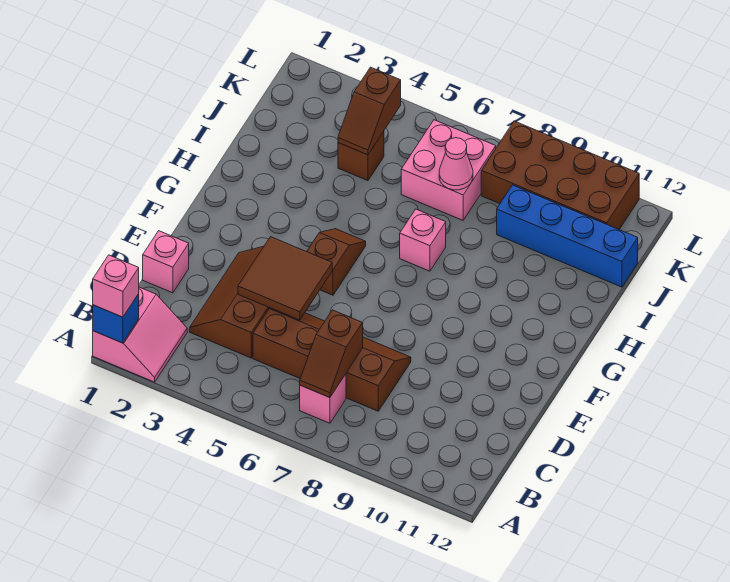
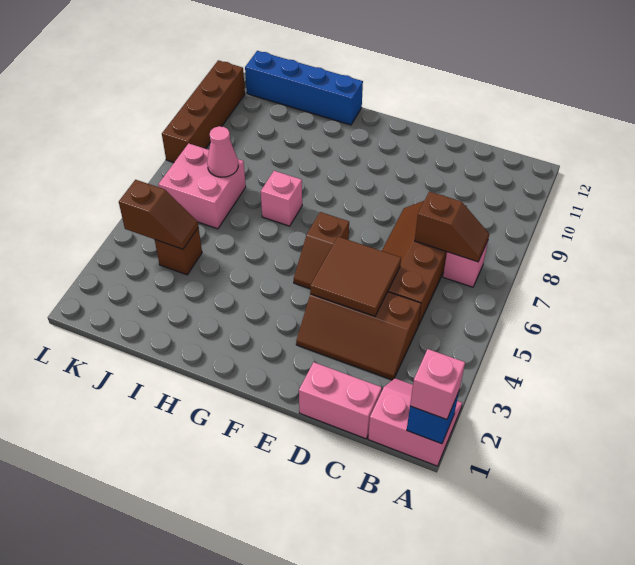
pink 1x1 brick [143,231,189,293] -> pink 1x2 brick [299,362,382,439]
brown 1x2 slope [307,229,366,295] -> brown 1x2 slope turned to [294,212,349,289]
blue 1x4 brick [497,185,638,287] -> blue 1x4 brick turned to [245,51,363,125]
brown 2x4 brick [481,121,639,229] -> brown 1x4 brick [162,60,245,162]

